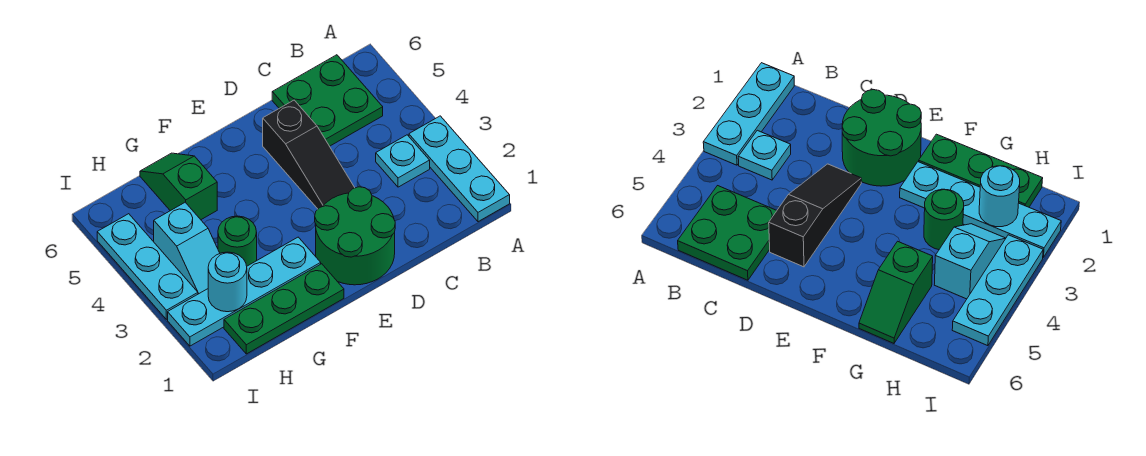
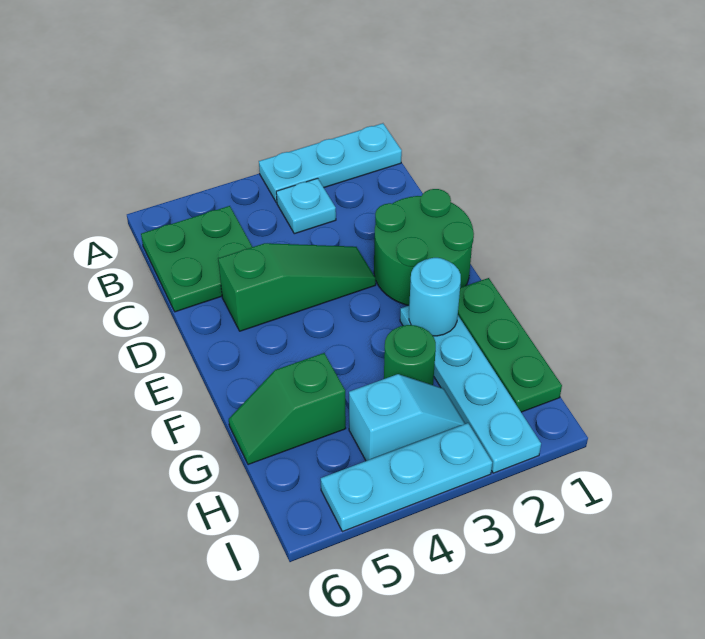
black 1x3 slope [263,100,355,209] -> green 1x3 slope [218,243,376,331]
cyan 1x1 round brick [208,252,247,312] -> cyan 1x1 round brick moved to [409,258,461,336]

